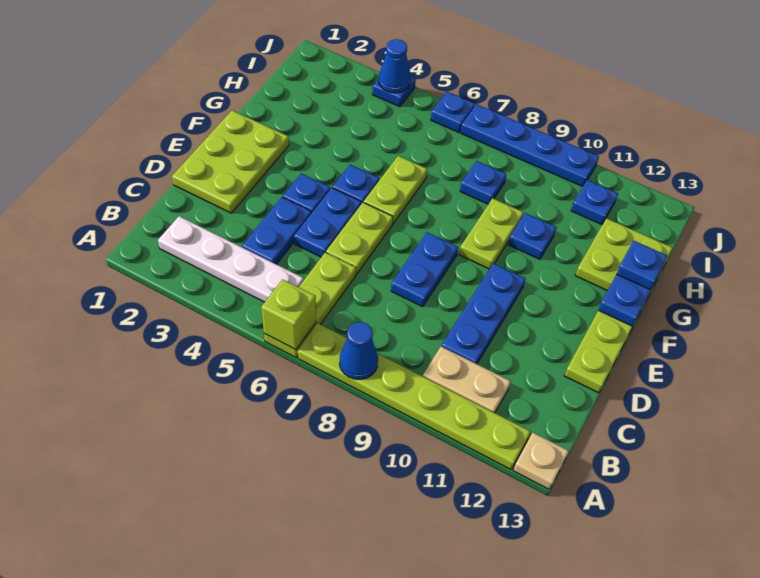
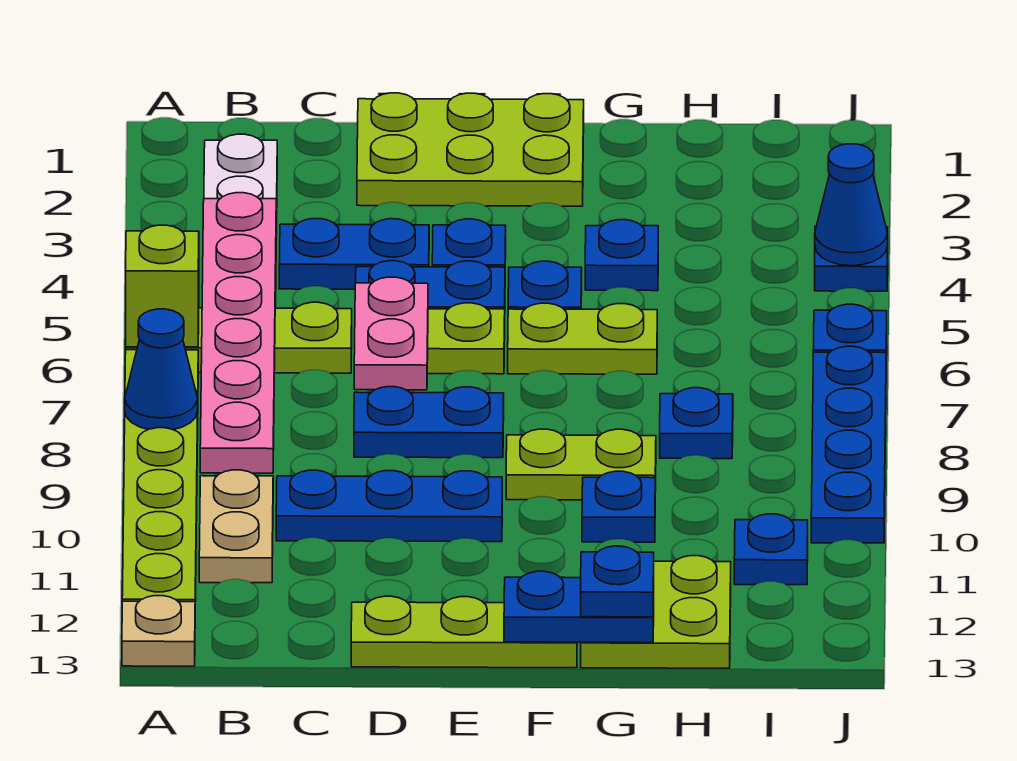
none -> pink 1x6 plate [200,193,276,473]
none -> pink 1x2 plate [354,277,428,390]
none -> blue 1x1 plate [585,220,658,291]

